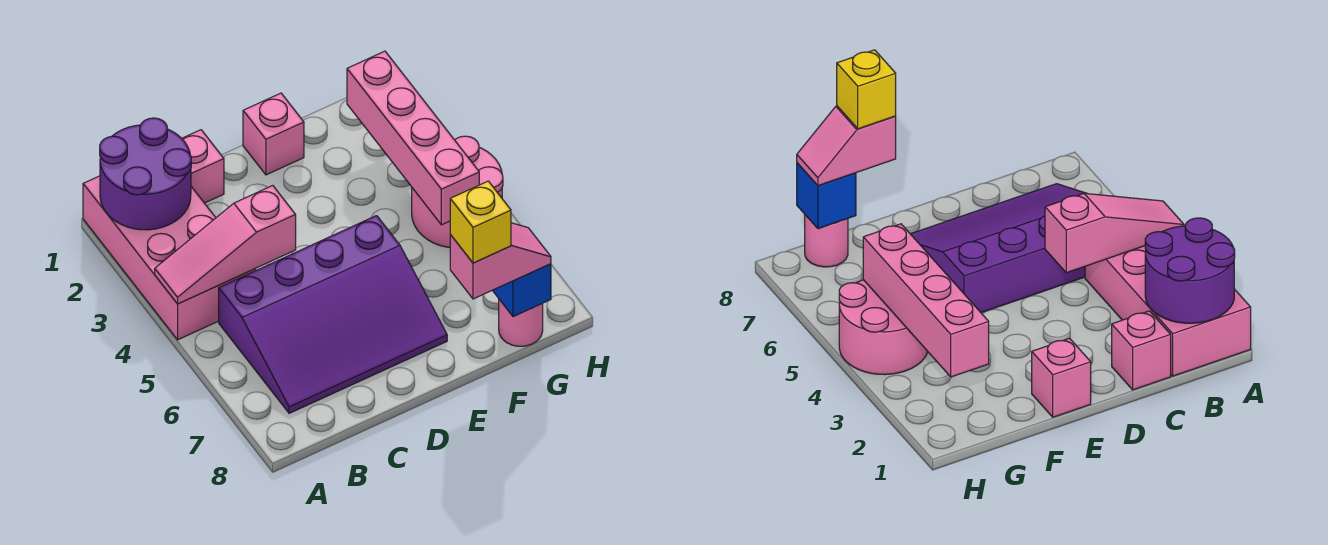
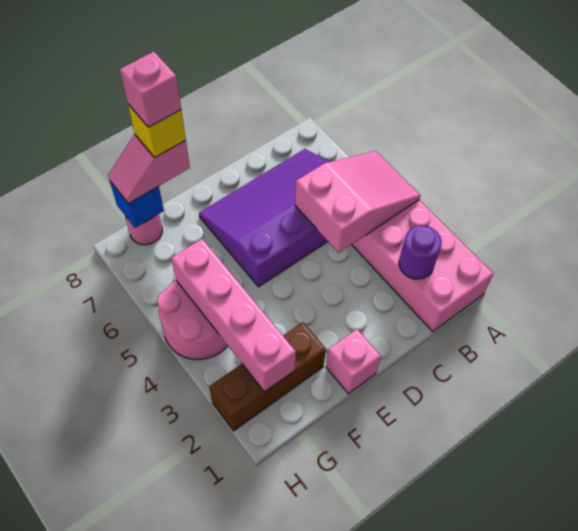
purple 2x2 round brick [100,118,191,230] -> purple 1x1 round brick [399,225,442,279]
pink 1x3 slope [155,186,296,304] -> pink 2x3 slope [295,151,421,253]
pink 1x1 brick [182,130,224,203] -> pink 1x1 brick moved to [120,52,181,127]
none -> brown 1x3 brick [209,322,326,431]

